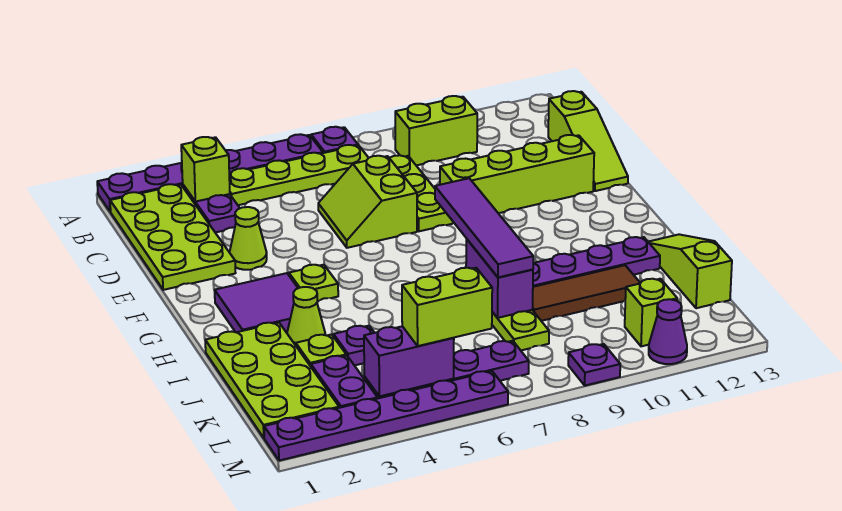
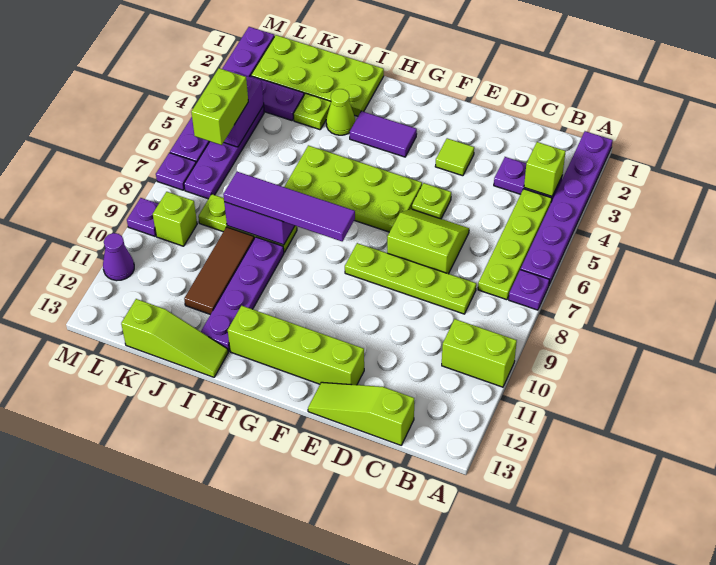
lime 2x4 plate [110,184,235,290] -> lime 2x4 plate moved to [284,145,422,232]
lime 1x2 brick [395,96,477,165] -> lime 1x2 brick turned to [442,319,517,387]
lime 1x3 plate [390,155,453,231] -> lime 1x4 plate [345,243,476,314]
lime 1x1 cone [229,207,267,270] -> lime 1x1 tile [435,138,474,176]
lime 1x4 brick [440,135,594,213] -> lime 1x4 brick turned to [228,306,364,385]
purple 2x2 tile [215,273,298,333] -> purple 1x2 tile [350,111,417,157]
lime 1x1 plate [289,265,338,301] -> lime 1x1 plate moved to [412,183,451,219]
purple 1x1 plate [334,326,374,366] -> purple 1x1 plate moved to [156,153,196,190]
lime 1x1 brick [625,279,677,346] -> lime 1x1 brick moved to [153,192,197,246]

